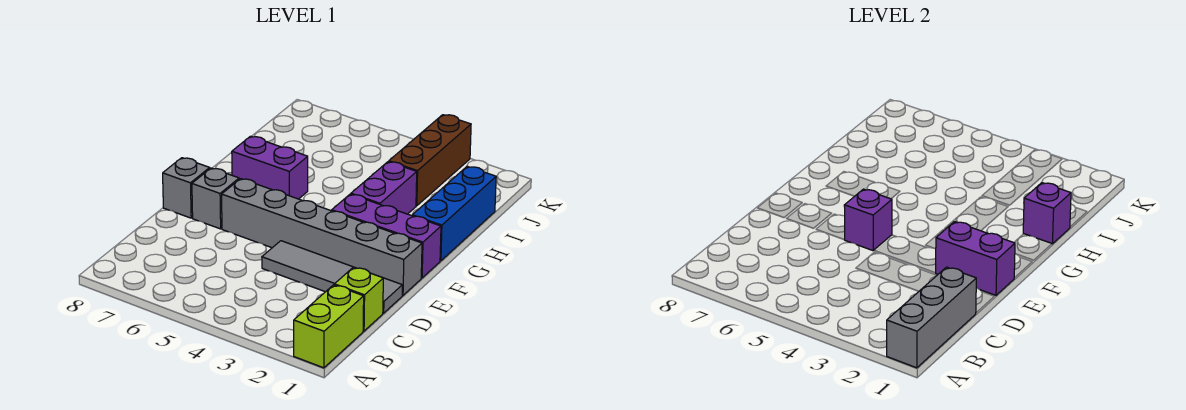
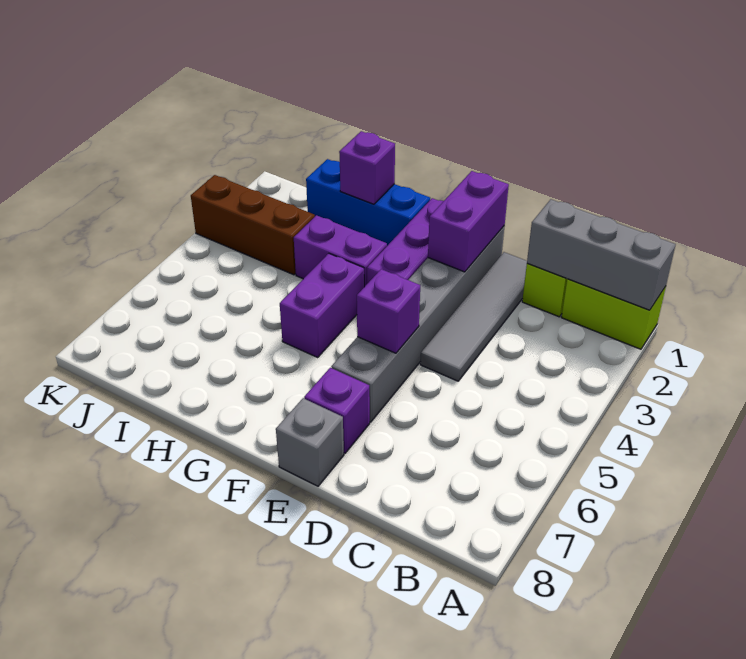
grey 1x1 brick [192,168,239,229] -> purple 1x1 brick [304,368,370,453]
purple 1x2 brick [232,136,308,199] -> purple 1x2 brick moved to [280,253,364,357]

